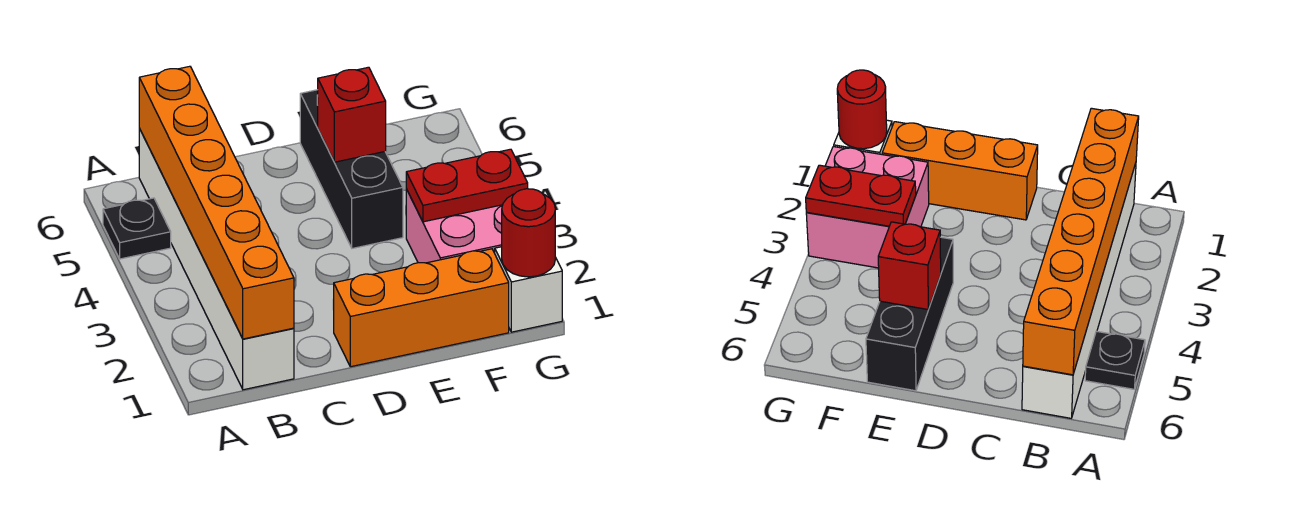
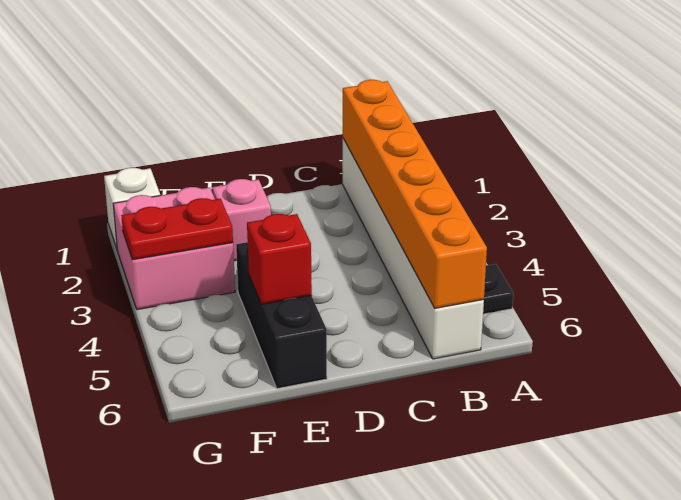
orange 1x3 brick [333,249,509,367] -> none
none -> pink 1x1 brick [212,179,271,261]
red 1x1 round brick [502,189,555,277] -> none

